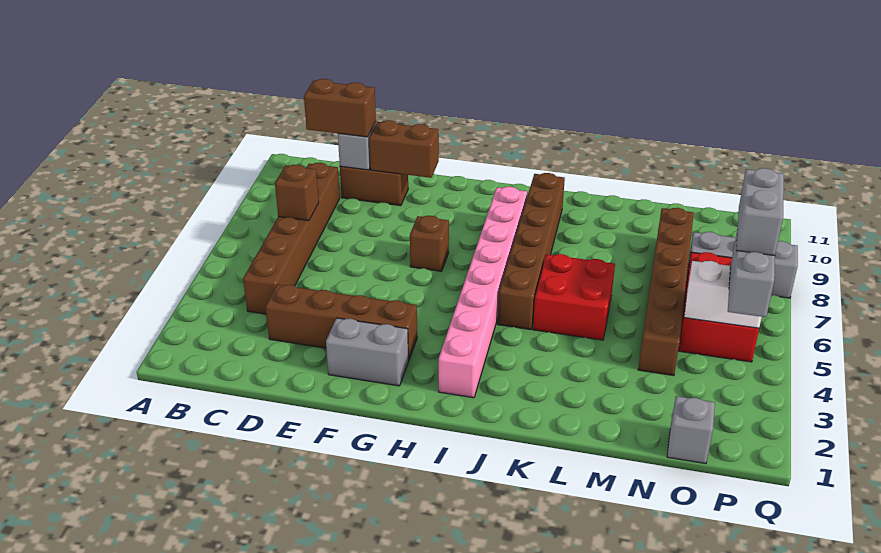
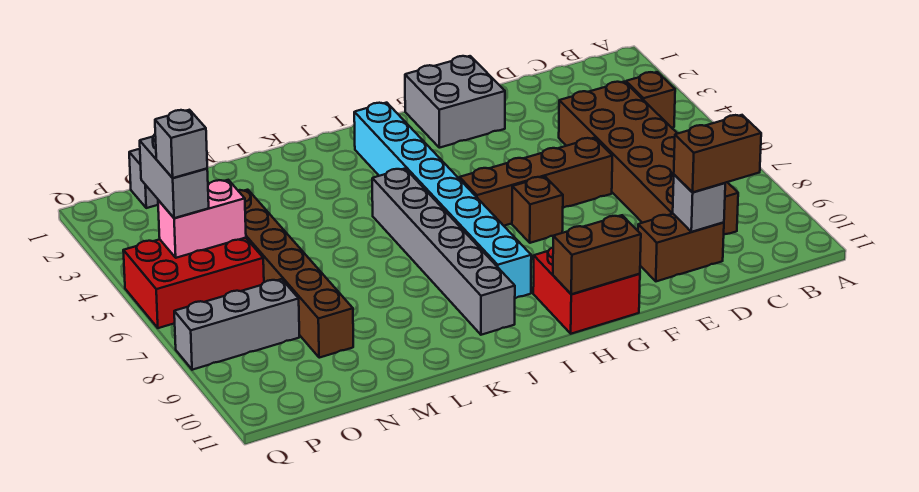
brown 1x6 brick [243,162,340,314] -> brown 2x6 brick [559,82,738,235]
brown 1x1 brick [275,165,319,221] -> brown 1x1 brick moved to [626,72,675,128]
brown 1x4 brick [265,285,417,361] -> brown 1x4 brick moved to [460,138,612,226]
brown 1x2 brick [369,120,439,178] -> brown 1x2 brick moved to [553,215,641,294]
grey 1x2 brick [326,318,408,386] -> grey 2x2 brick [405,56,505,148]
pink 1x8 brick [439,187,527,398] -> cyan 1x8 brick [354,103,531,298]
brown 1x6 brick [498,173,565,330] -> grey 1x6 brick [372,169,515,335]
red 2x2 brick [533,254,615,340] -> red 2x2 brick moved to [533,248,640,334]
red 2x3 brick [679,252,759,362] -> red 2x3 brick turned to [123,238,264,328]
white 1x2 brick [684,261,762,328] -> pink 1x2 brick [158,180,246,258]
grey 1x2 brick [736,168,784,256] -> grey 1x1 brick [155,110,207,178]

